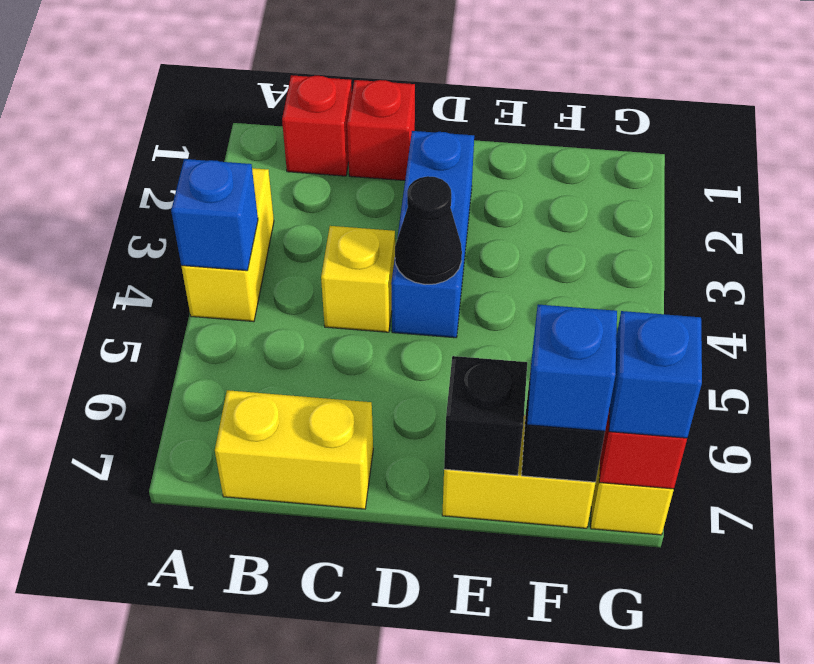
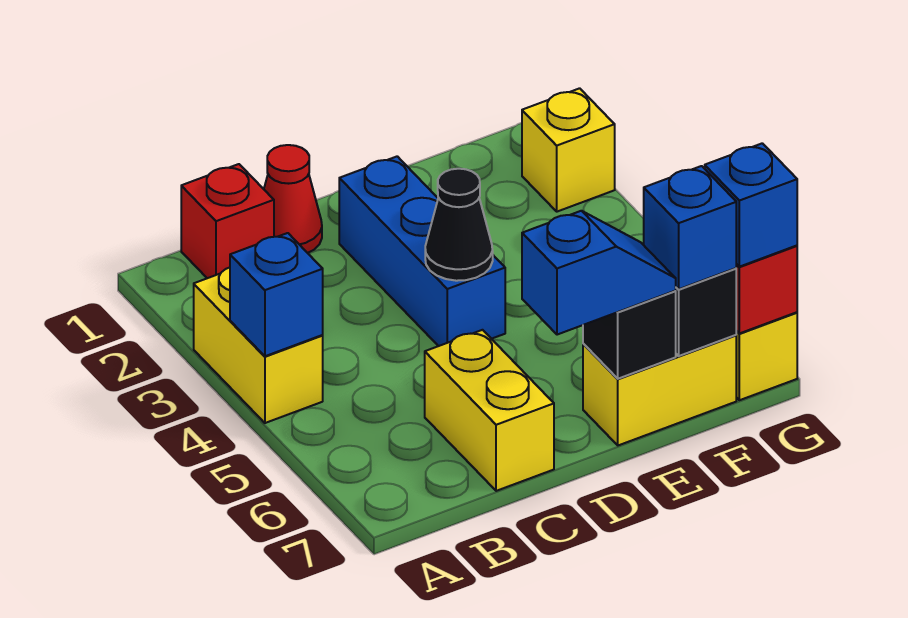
yellow 1x2 brick [215,390,373,509] -> yellow 1x2 brick turned to [425,330,554,491]
red 1x1 brick [347,80,415,180] -> red 1x1 cone [264,145,322,253]
yellow 1x1 brick [321,226,395,332] -> yellow 1x1 brick moved to [522,88,615,212]
none -> blue 1x2 slope [522,211,676,335]

